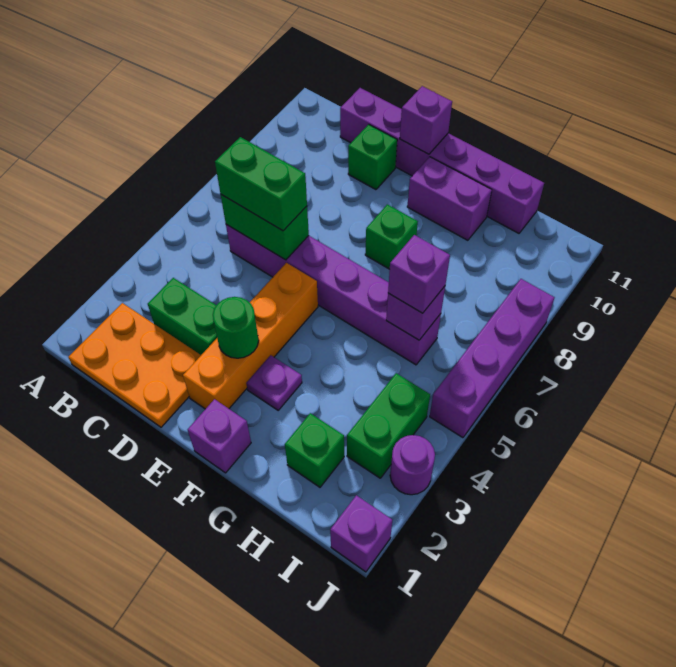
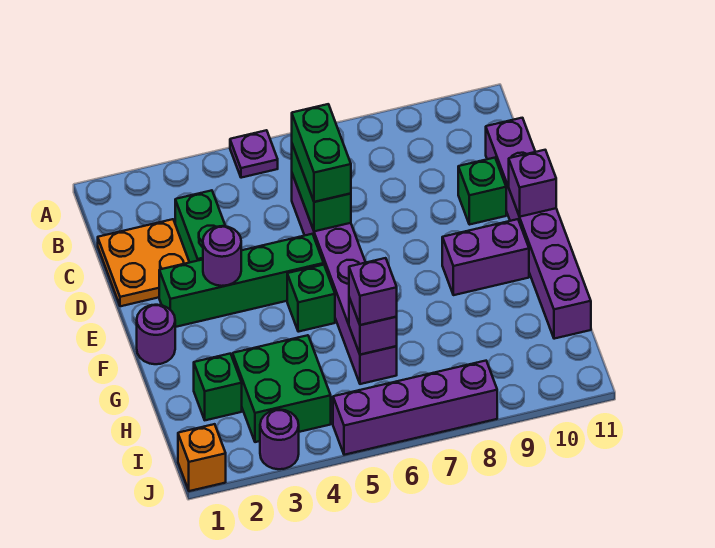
orange 2x3 plate [69,303,201,427] -> orange 2x2 plate [98,219,190,306]
orange 1x4 brick [183,263,318,409] -> green 1x4 brick [159,234,324,327]
green 1x1 round brick [213,297,259,358] -> purple 1x1 round brick [203,226,241,286]
purple 1x1 brick [188,399,251,473] -> purple 1x1 round brick [137,305,175,364]
purple 1x1 plate [246,355,302,410] -> purple 1x1 plate moved to [230,130,278,178]
green 1x1 brick [365,204,418,269] -> green 1x1 brick moved to [287,265,335,332]
purple 1x2 brick [407,157,492,240] -> purple 1x2 brick turned to [442,219,529,295]
green 1x2 brick [347,373,430,478] -> green 2x2 brick [233,335,331,442]
purple 1x1 brick [330,495,392,572] -> orange 1x1 brick [178,424,226,491]

